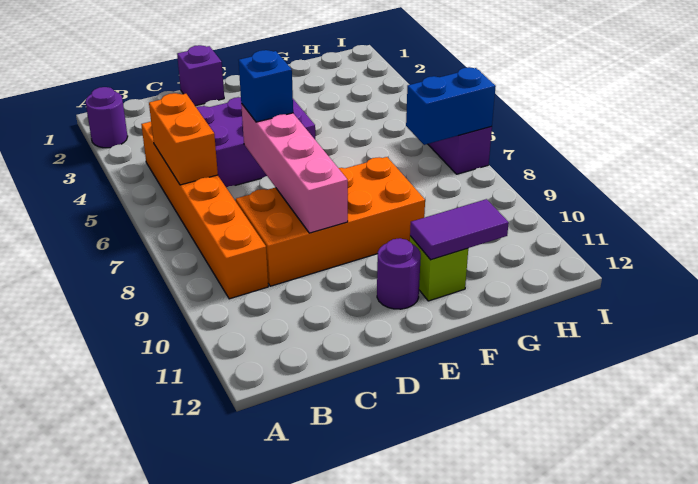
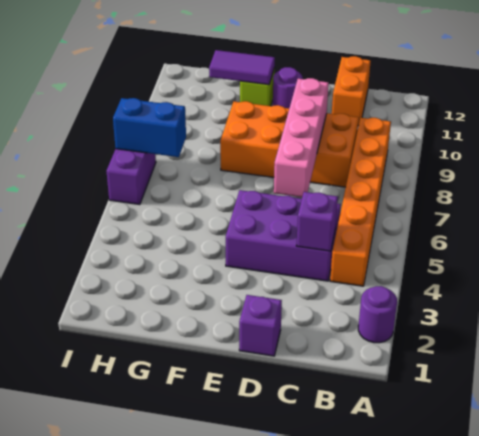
orange 1x2 brick [149,93,218,185] -> orange 1x2 brick moved to [332,56,371,126]
none -> purple 1x1 brick [296,192,338,251]
blue 1x1 brick [239,50,293,122] -> none

